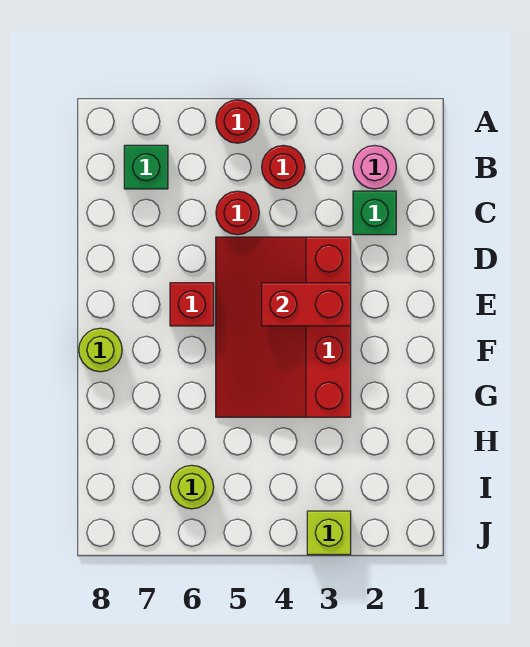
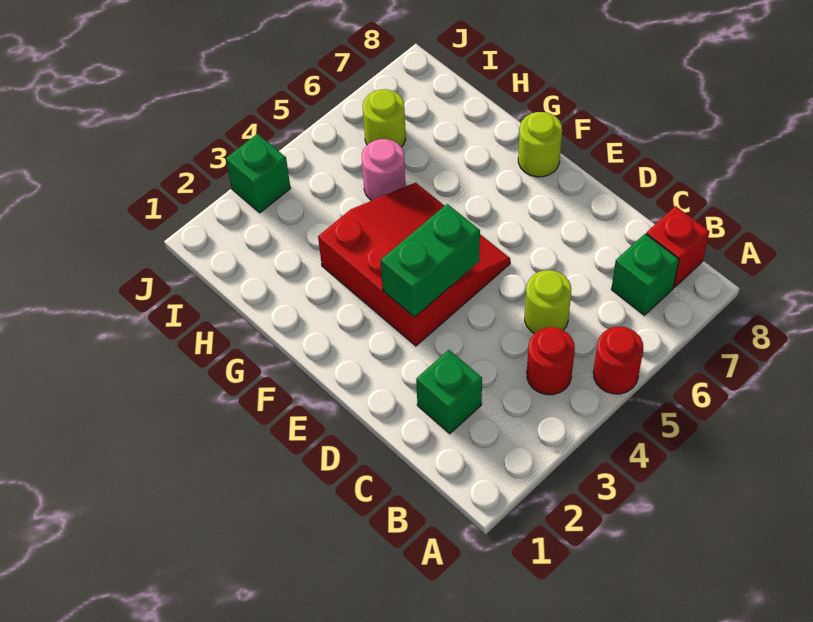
pink 1x1 round brick [353,145,396,189] -> pink 1x1 round brick moved to [362,139,405,201]
red 1x1 round brick [216,191,259,235] -> lime 1x1 round brick [525,270,571,333]
red 3x4 slope [216,237,351,417] -> red 3x3 slope [318,183,510,346]
red 1x2 brick [262,283,351,326] -> green 1x2 brick [381,204,480,317]
red 1x1 brick [170,283,214,326] -> red 1x1 brick moved to [646,206,709,287]
lime 1x1 brick [307,511,351,555] -> green 1x1 brick [226,134,291,213]

